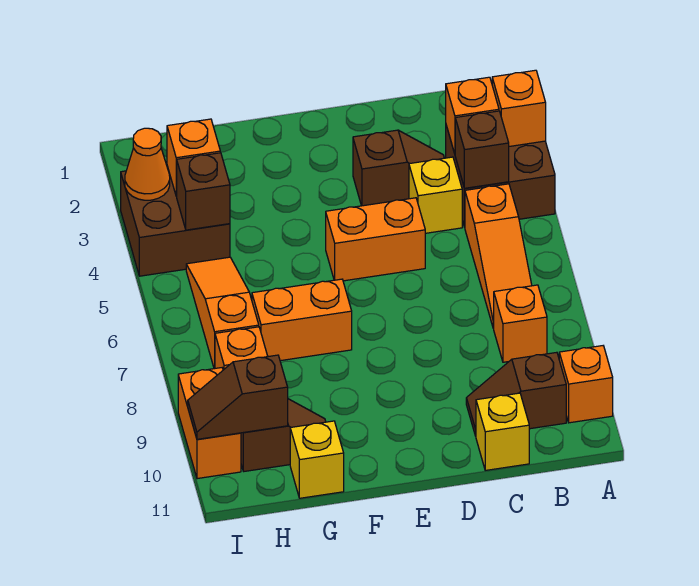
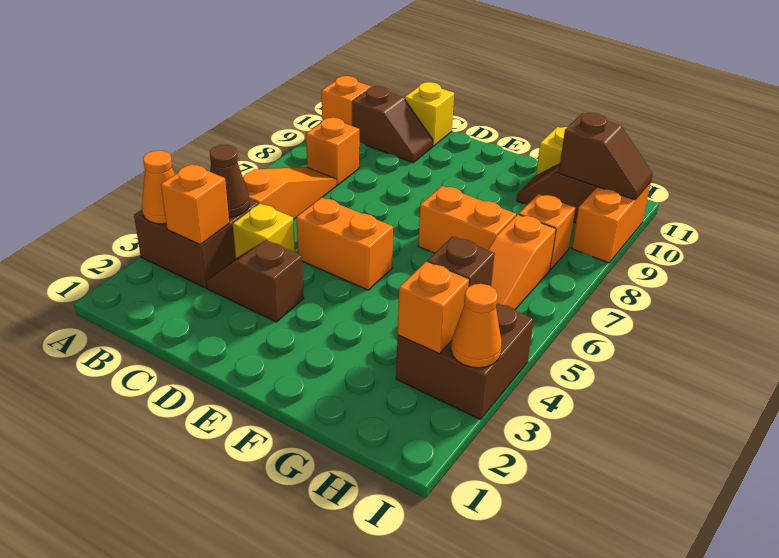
orange 1x1 brick [492,70,546,146] -> orange 1x1 cone [142,151,175,224]
brown 1x1 brick [455,111,509,188] -> brown 1x1 cone [210,145,250,217]

